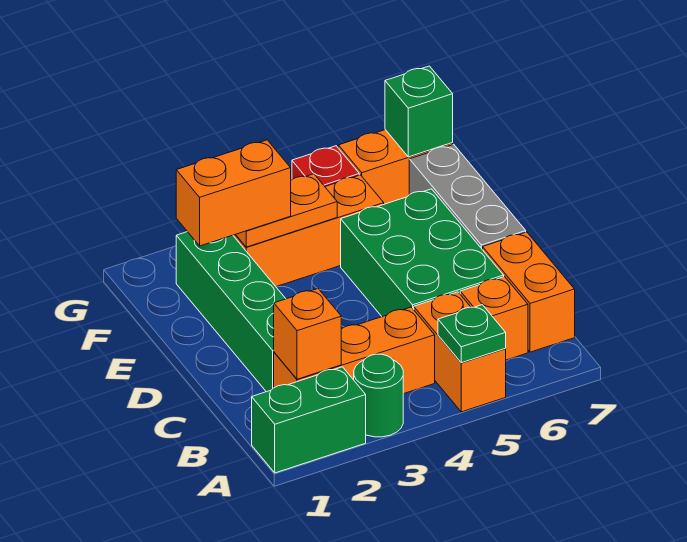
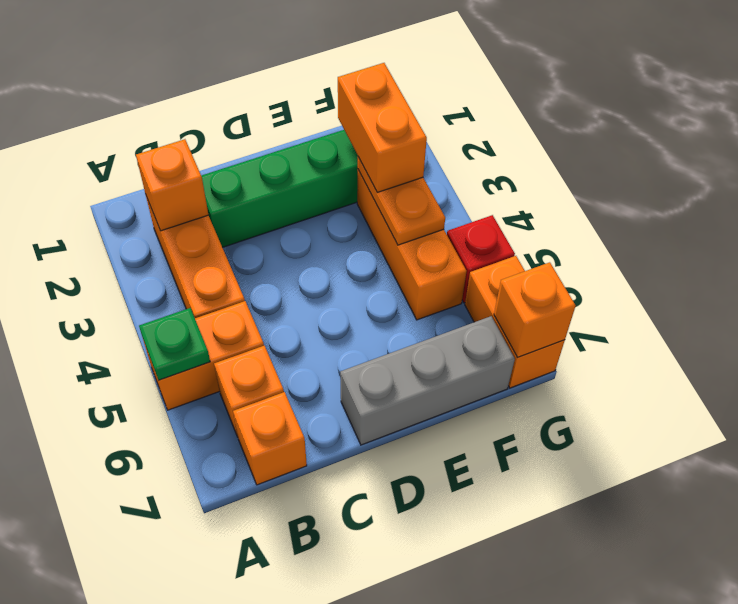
green 1x2 brick [252,367,366,473] -> none
green 1x1 round brick [354,354,403,437] -> none
orange 1x2 brick [483,232,575,352] -> orange 1x1 brick [233,392,307,485]
green 2x3 brick [341,189,504,317] -> none
green 1x1 brick [385,66,453,157] -> orange 1x1 brick [494,262,576,357]

